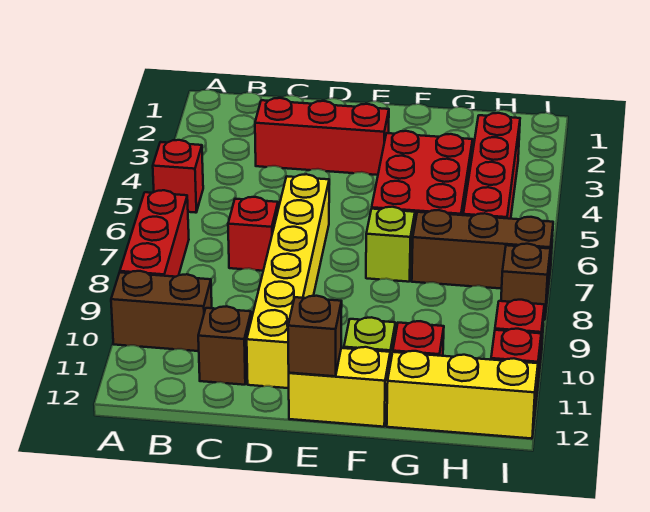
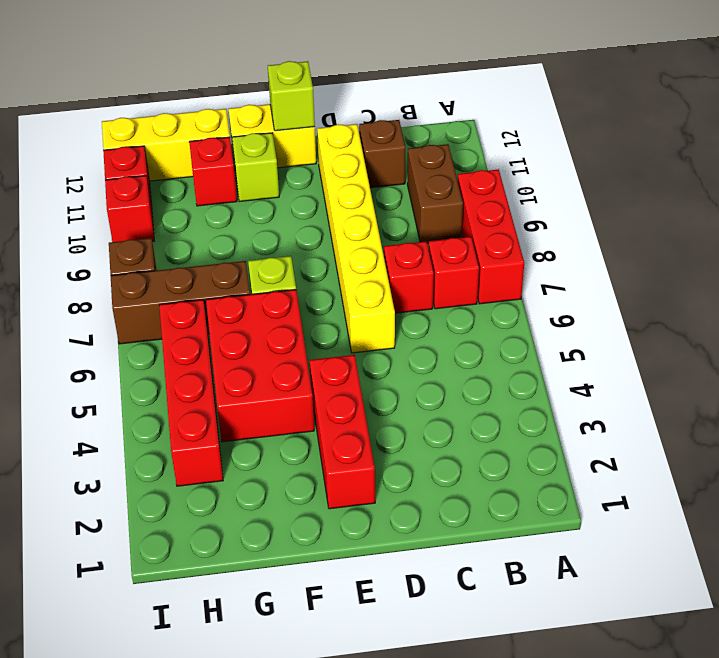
red 1x1 brick [153,140,203,213] -> red 1x1 brick moved to [429,237,479,309]
brown 1x2 brick [111,271,212,351] -> brown 1x2 brick turned to [407,144,463,244]
red 1x3 brick [255,98,389,175] -> red 1x3 brick turned to [310,355,375,509]
brown 1x1 brick [288,296,342,376] -> lime 1x1 brick [268,61,315,131]

